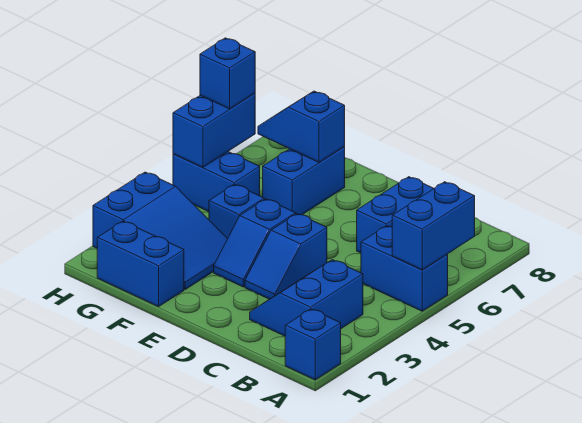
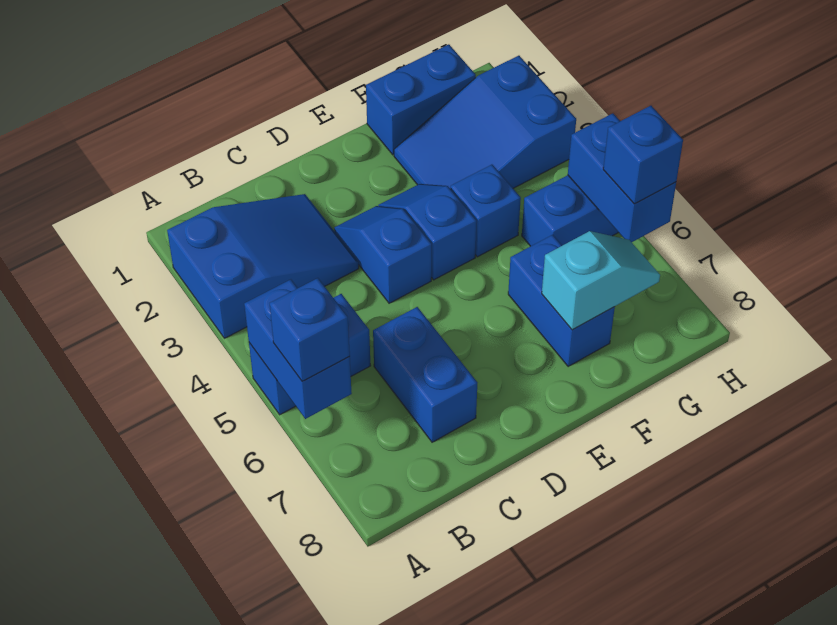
blue 1x1 brick [285,309,341,380] -> blue 1x1 brick moved to [270,278,350,381]
blue 2x2 slope [250,260,363,336] -> blue 2x3 slope [167,194,359,338]
blue 1x2 slope [258,91,345,162] -> cyan 1x2 slope [542,231,660,330]

